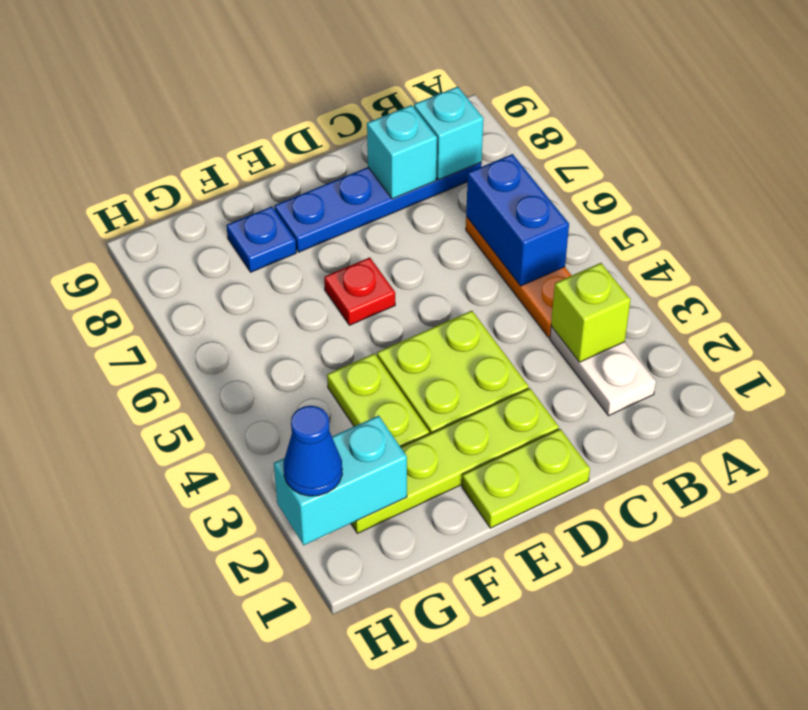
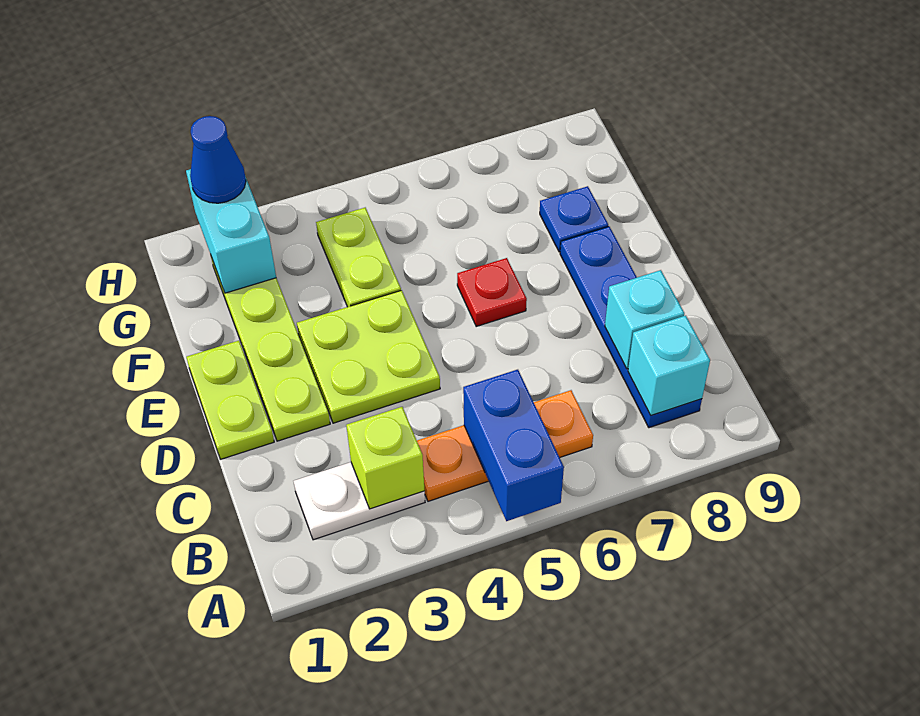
blue 1x2 brick [466,154,569,286] -> blue 1x2 brick turned to [463,370,564,521]
lime 1x2 plate [327,353,429,447] -> lime 1x2 plate turned to [316,208,401,307]

